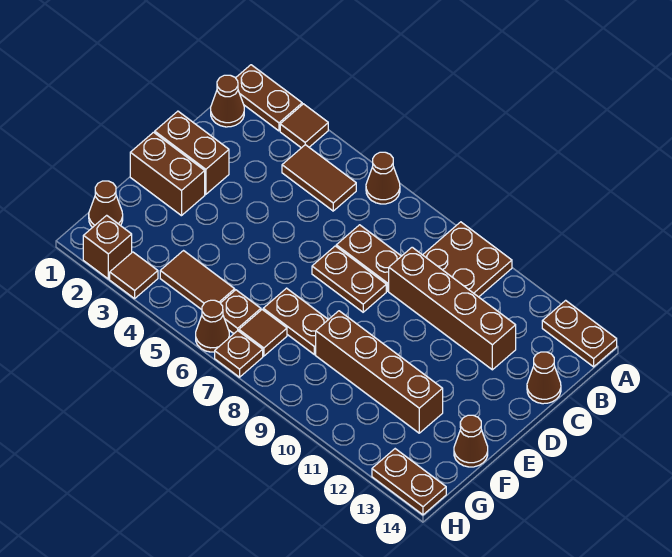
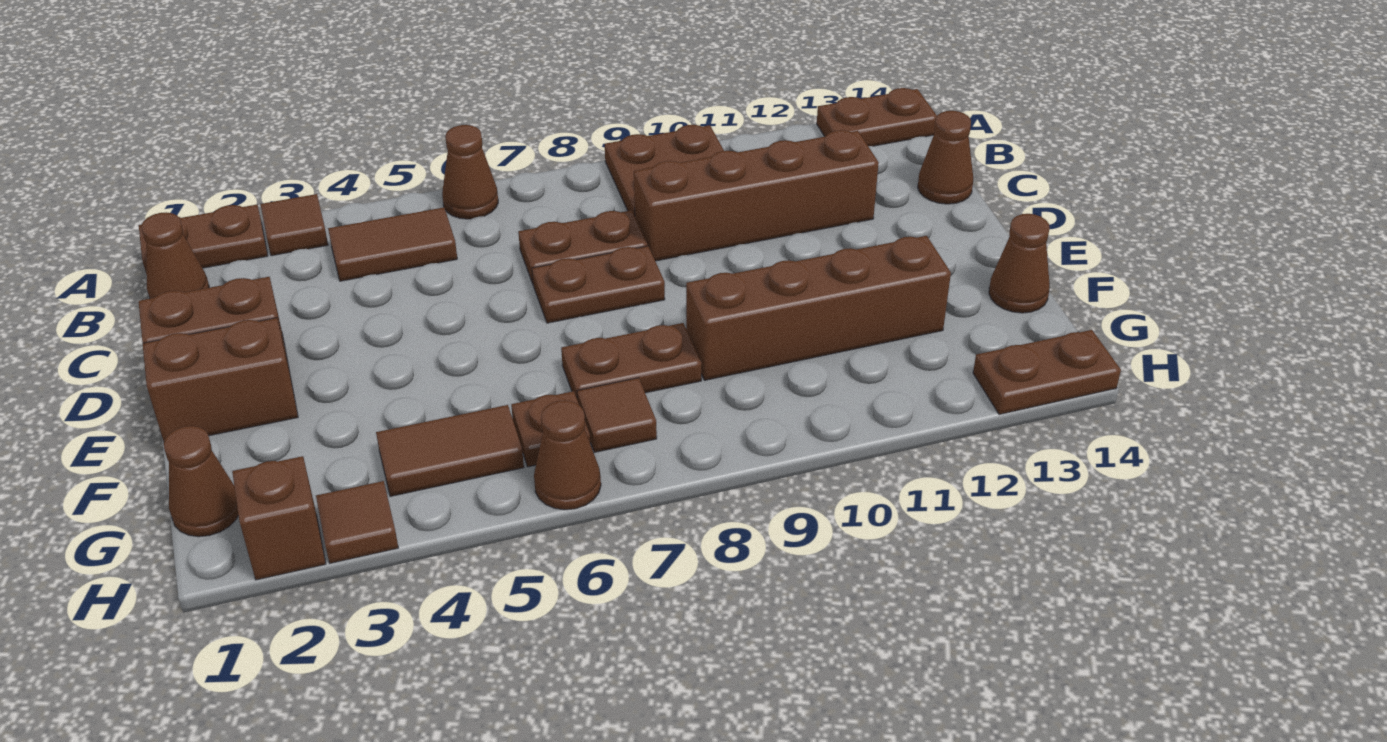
brown 1x1 plate [215,331,263,377] -> none

